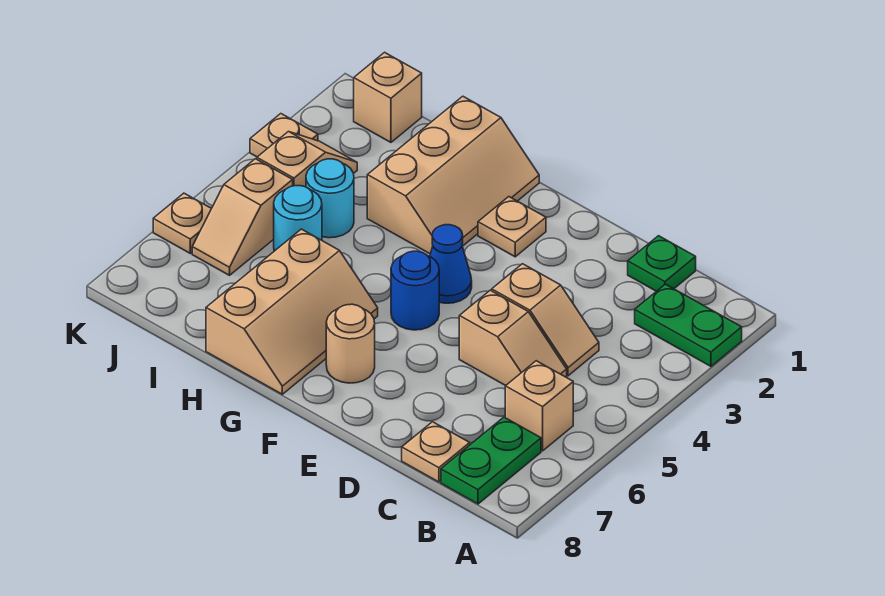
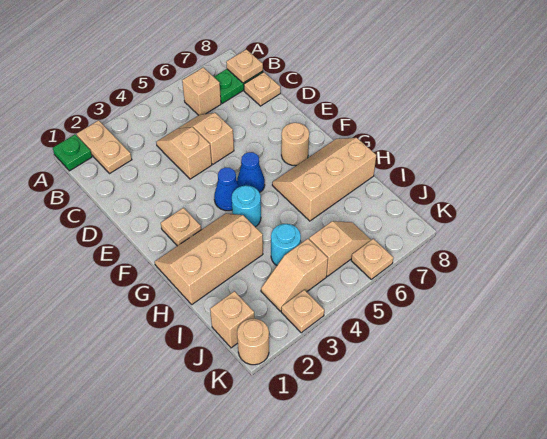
green 1x2 plate [635,284,742,366] -> tan 1x2 plate [77,120,132,174]
none -> tan 1x1 plate [226,49,263,83]
green 1x1 plate [628,236,696,291] -> green 1x1 plate moved to [53,135,92,171]
blue 1x1 round brick [391,251,439,330] -> blue 1x1 cone [237,152,265,192]
cyan 1x1 round brick [274,186,322,251] -> cyan 1x1 round brick moved to [232,185,261,227]
none -> tan 1x1 round brick [237,319,269,365]

